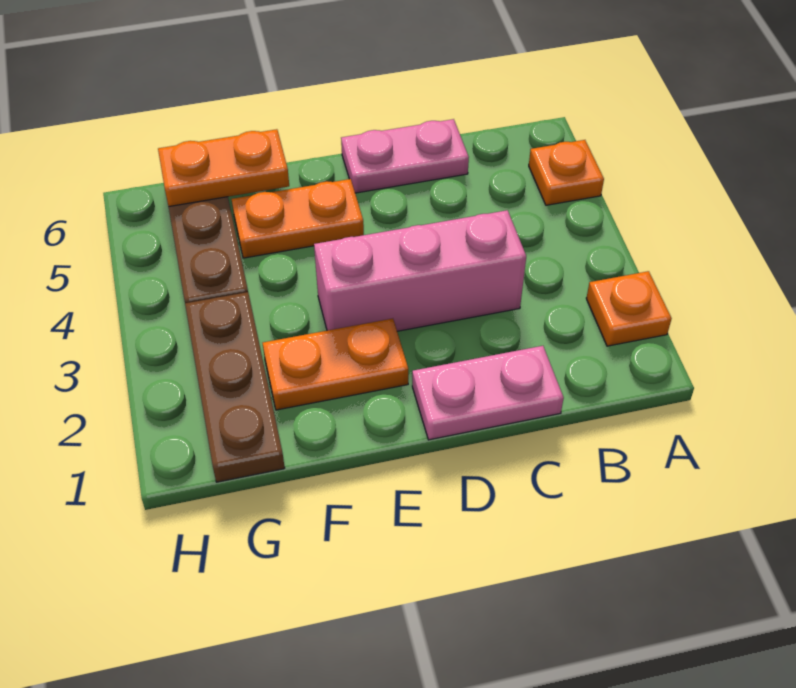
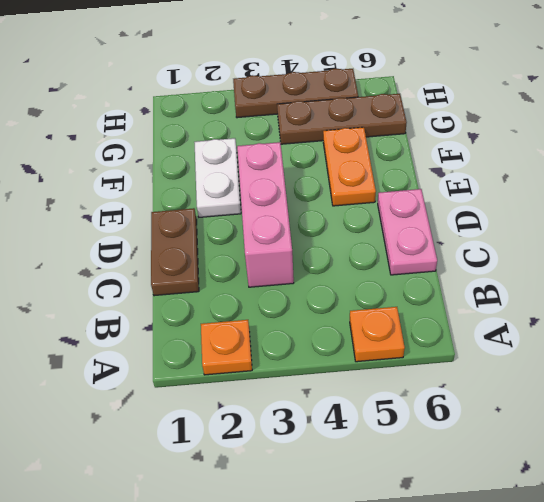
pink 1x2 plate [412,346,564,440] -> brown 1x2 plate [151,208,199,296]
orange 1x2 plate [263,318,408,410] -> white 1x2 plate [194,138,241,217]
orange 1x2 plate [158,129,289,207] -> none
brown 1x3 plate [185,292,285,482] -> brown 1x3 plate moved to [233,69,358,118]

